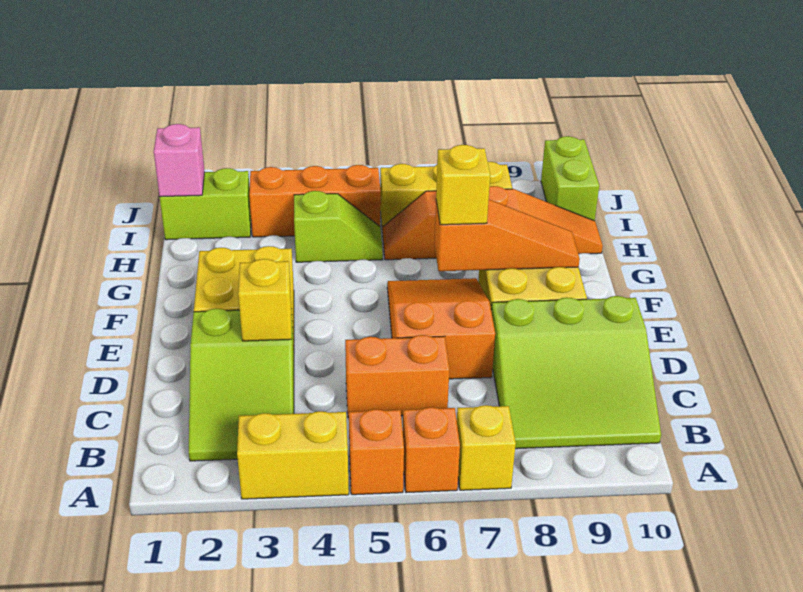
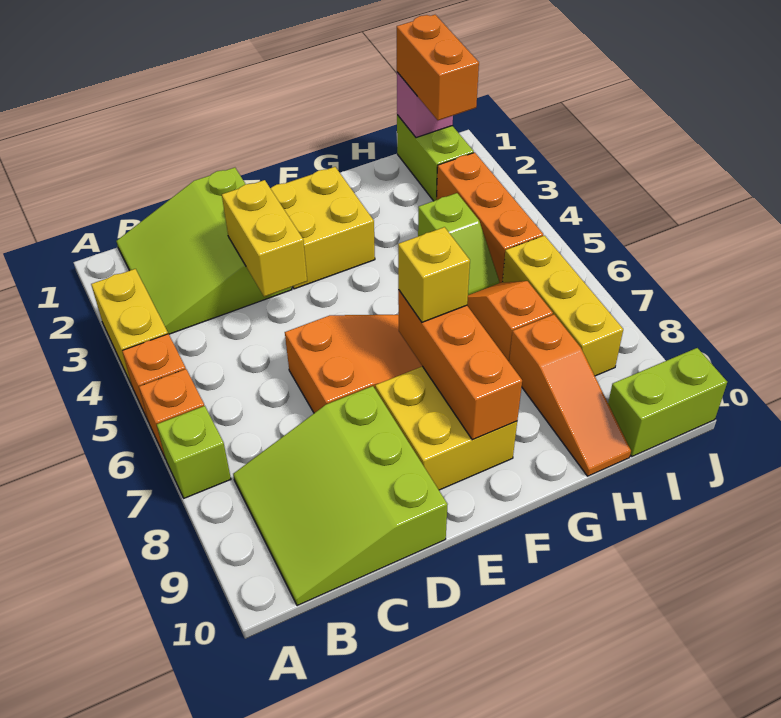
yellow 1x1 brick [457,405,516,490] -> lime 1x1 brick [157,406,231,498]
lime 2x3 slope [189,308,294,461] -> lime 3x3 slope [116,168,292,334]
orange 1x2 brick [345,335,449,418] -> orange 1x2 brick moved to [397,15,479,120]
yellow 1x1 brick [238,259,291,341] -> yellow 1x2 brick [222,180,307,297]
orange 1x3 slope [434,200,580,271] -> orange 1x3 brick [398,290,522,440]

